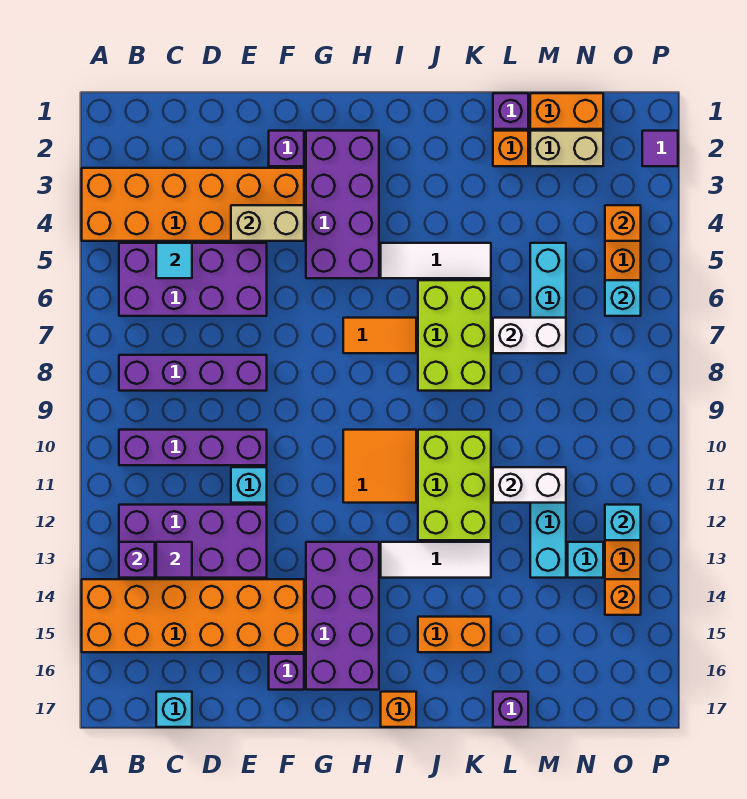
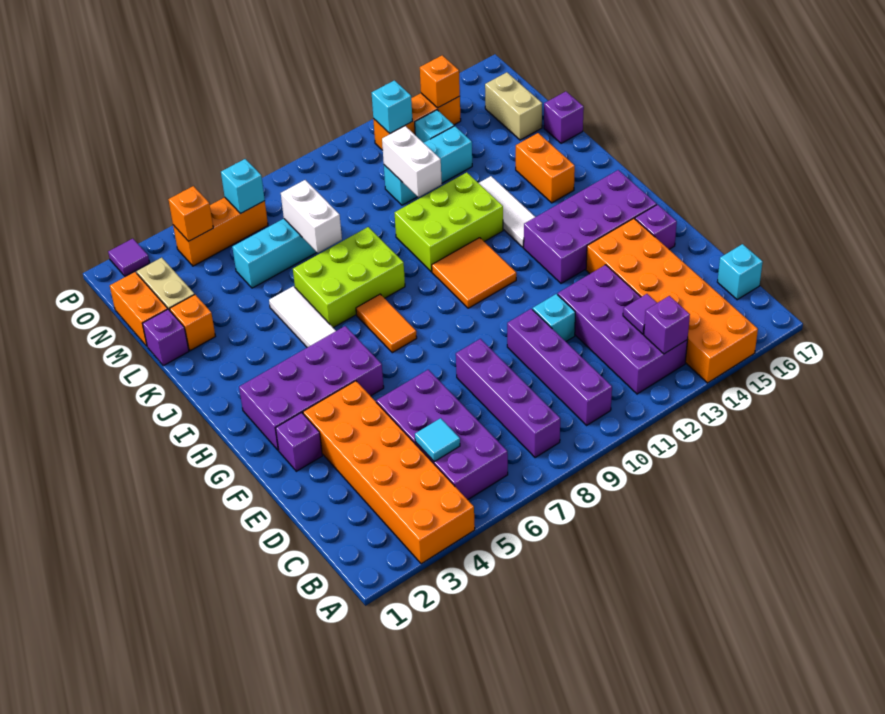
tan 1x2 brick [231,205,304,241] -> tan 1x2 brick moved to [485,72,542,140]
orange 1x1 brick [381,692,416,727] -> none

